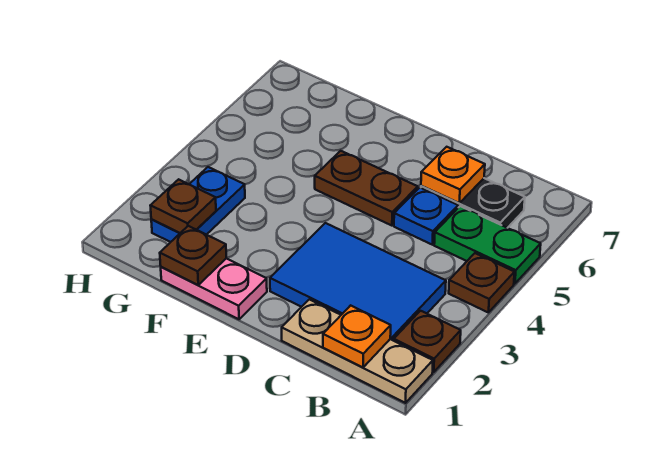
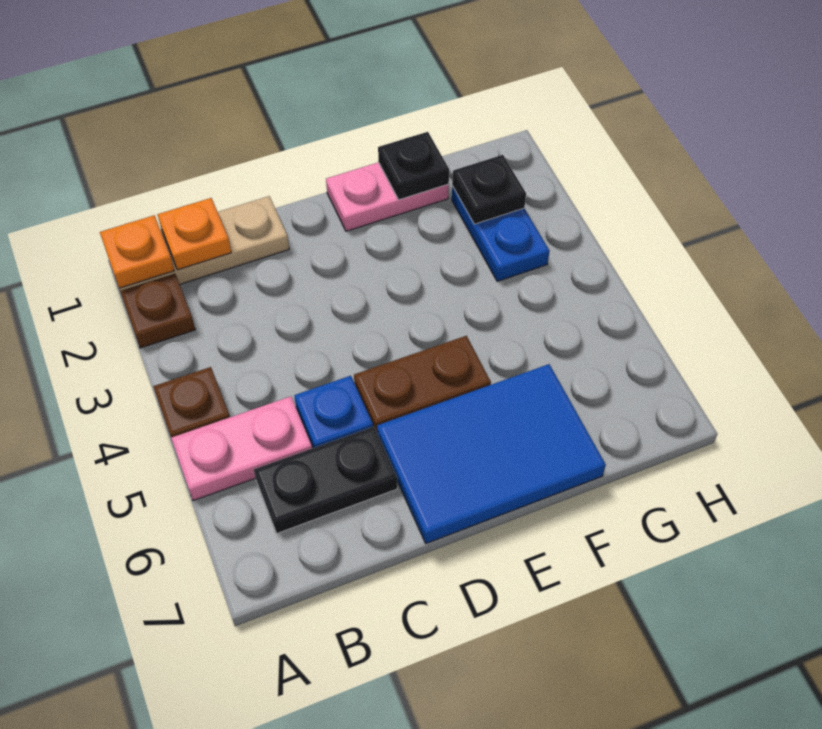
green 1x2 plate [434,206,541,284] -> pink 1x2 plate [171,396,312,501]
blue 2x3 tile [270,223,446,341] -> blue 2x3 tile moved to [377,364,606,543]
orange 1x1 plate [421,147,485,203] -> orange 1x1 plate moved to [100,215,174,288]
brown 1x1 plate [160,226,226,285] -> black 1x1 plate [378,132,449,200]
brown 1x1 plate [150,179,216,233] -> black 1x1 plate [452,155,526,224]

